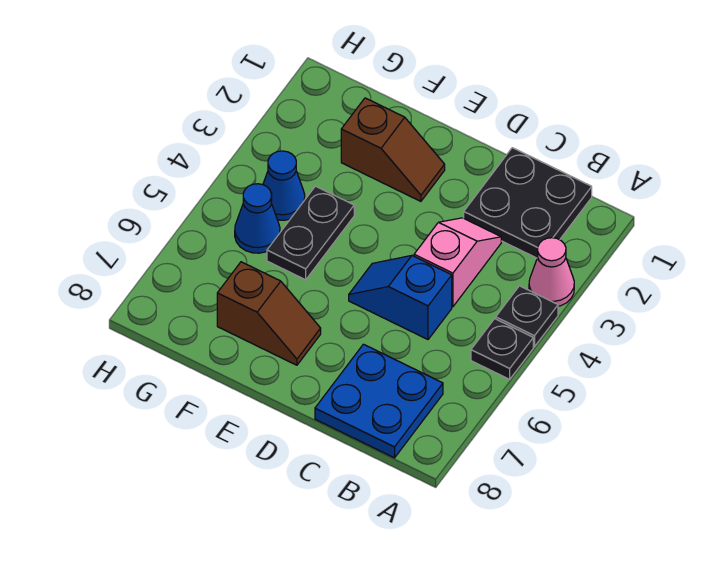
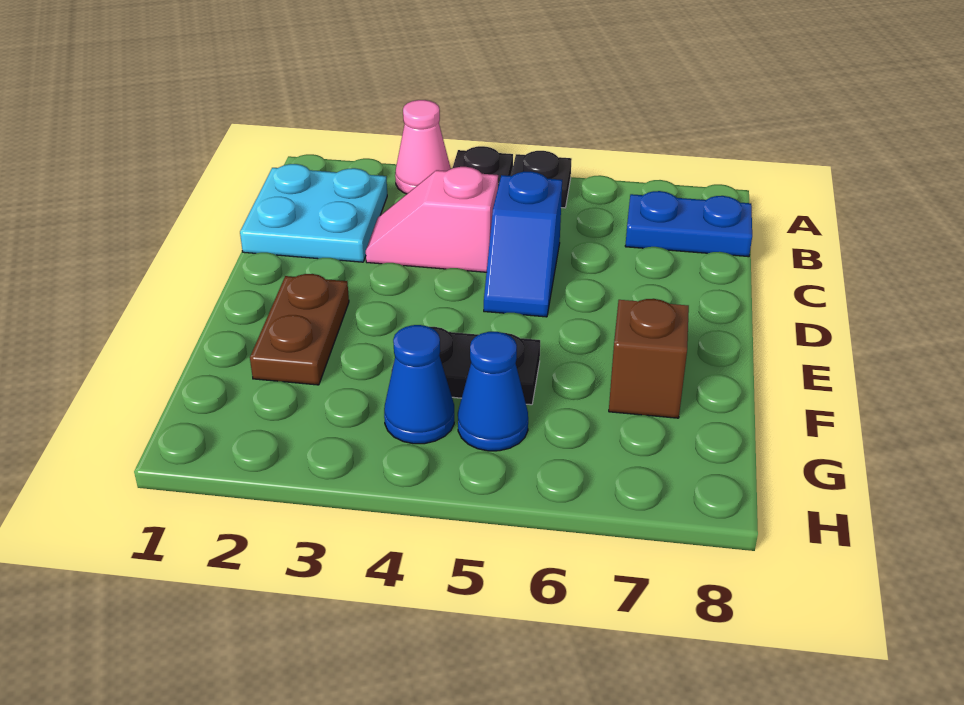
black 2x2 plate [464,148,592,258] -> cyan 2x2 plate [240,164,387,262]
blue 2x2 plate [315,344,443,458] -> blue 1x2 plate [625,191,752,257]
brown 1x2 slope [341,98,445,201] -> brown 1x2 plate [250,274,349,385]

